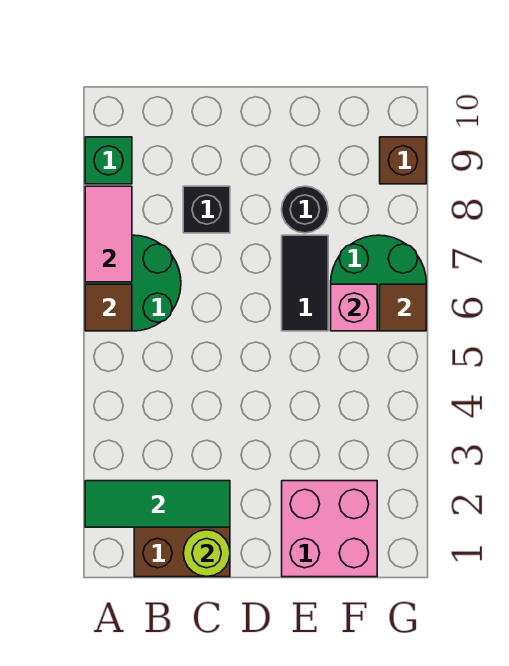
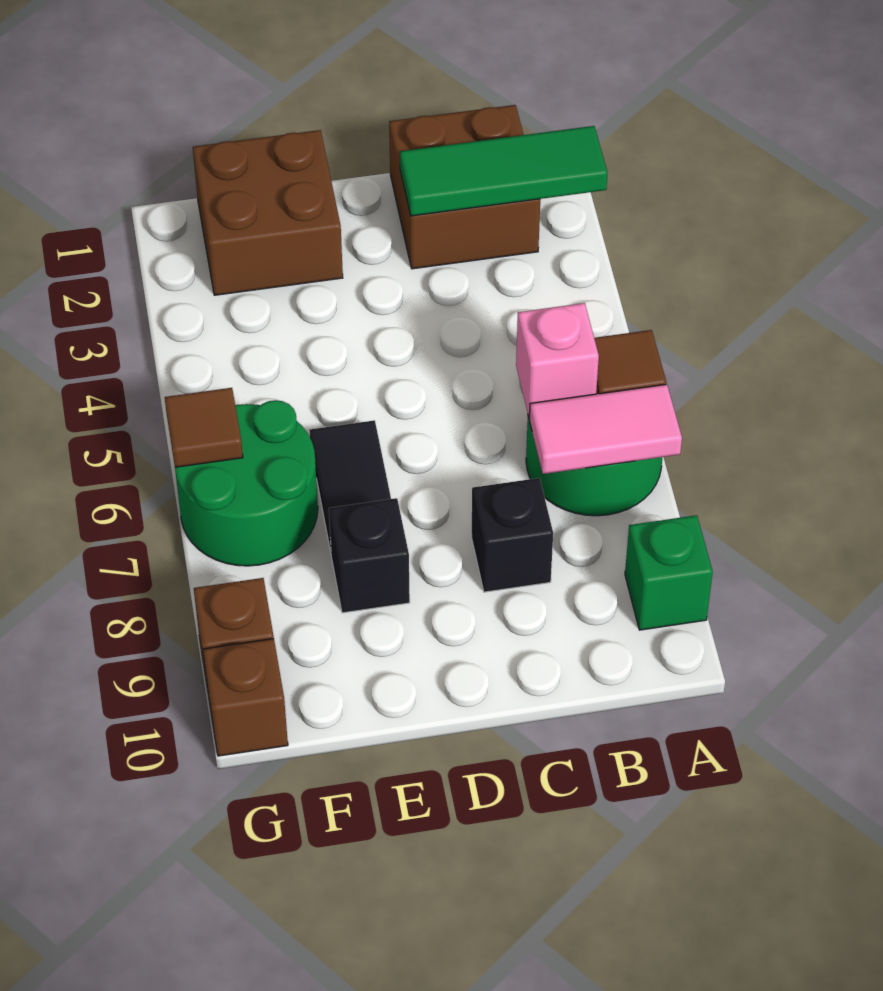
pink 1x2 tile [85,186,132,282] -> pink 1x2 tile turned to [530,384,682,474]
lime 1x1 round brick [183,530,230,577] -> none
pink 2x2 brick [282,481,377,577] -> brown 2x2 brick [193,130,343,295]
black 1x1 round brick [282,186,328,233] -> black 1x1 brick [329,498,410,613]
pink 1x1 brick [331,284,377,331] -> pink 1x1 brick moved to [516,303,599,418]
none -> brown 1x1 brick [203,639,288,756]

